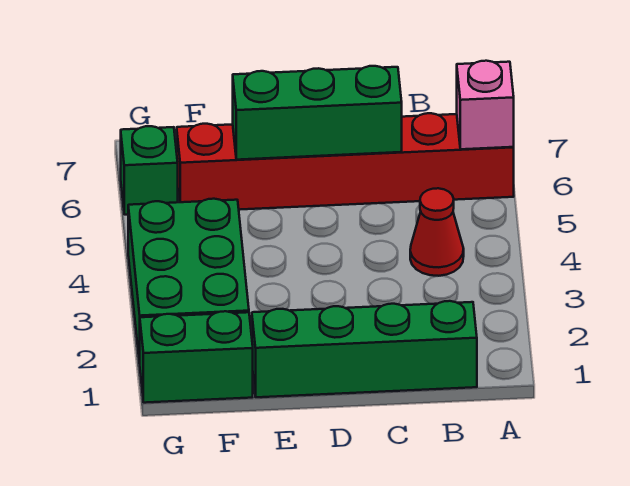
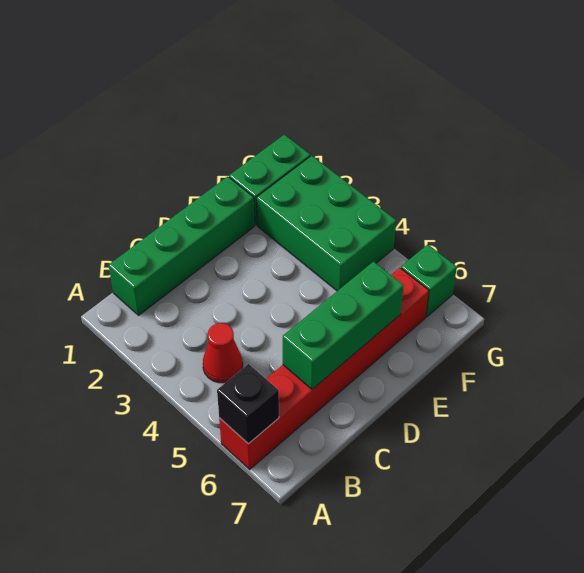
pink 1x1 brick [457,61,514,149] -> black 1x1 brick [217,364,279,444]

